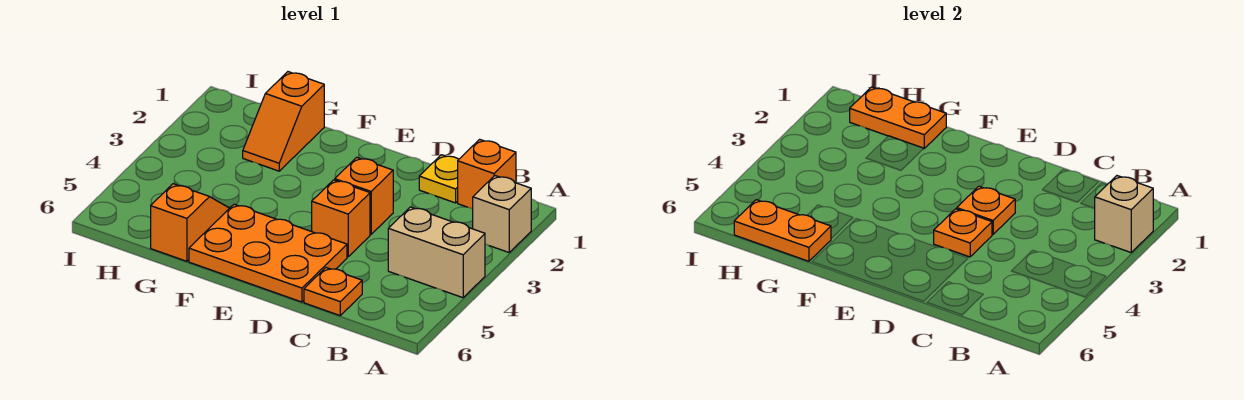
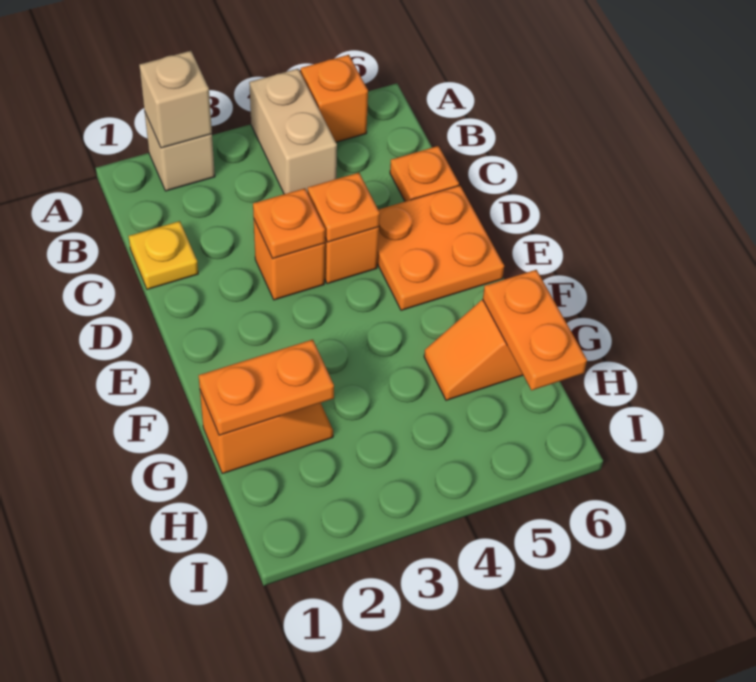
orange 1x1 brick [458,139,516,209] -> orange 1x1 brick moved to [301,55,368,142]
orange 2x3 plate [189,204,347,302] -> orange 2x2 plate [377,185,504,310]
orange 1x2 plate [850,87,946,148] -> orange 1x2 plate turned to [199,340,334,435]

